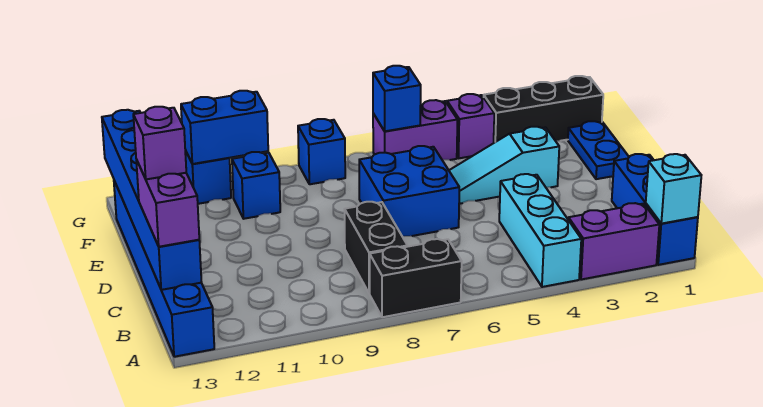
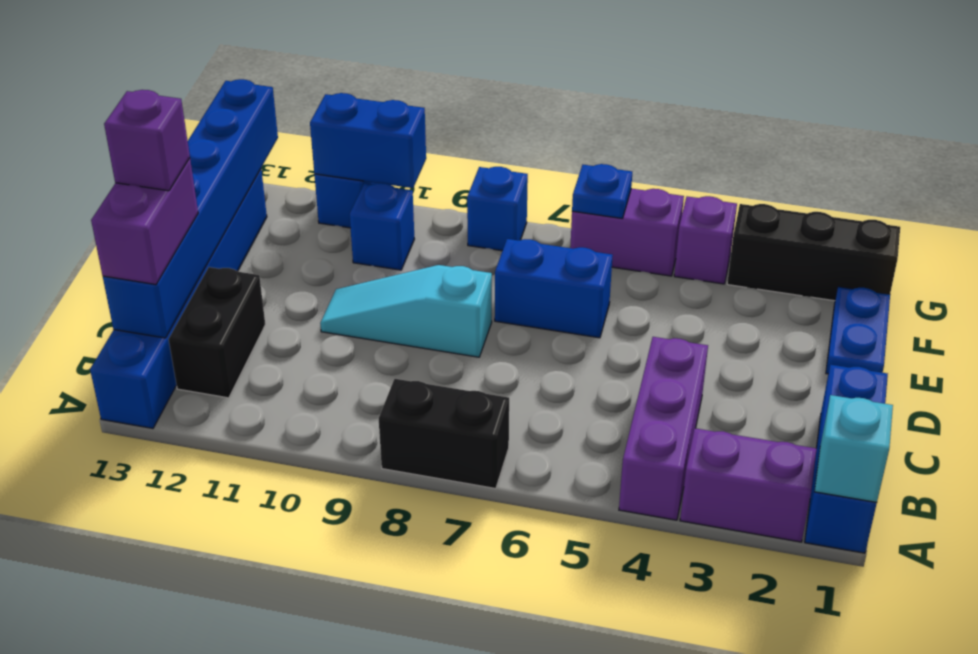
cyan 1x3 brick [499,174,581,287] -> purple 1x3 brick [619,337,708,520]
black 1x2 brick [344,202,408,294] -> black 1x2 brick moved to [169,267,265,398]
blue 2x2 brick [359,146,459,237] -> blue 1x2 brick [495,239,613,338]
cyan 1x3 slope [449,127,559,204] -> cyan 1x3 slope moved to [320,265,492,357]
blue 1x1 brick [373,66,421,131] -> blue 1x1 plate [572,164,632,218]

